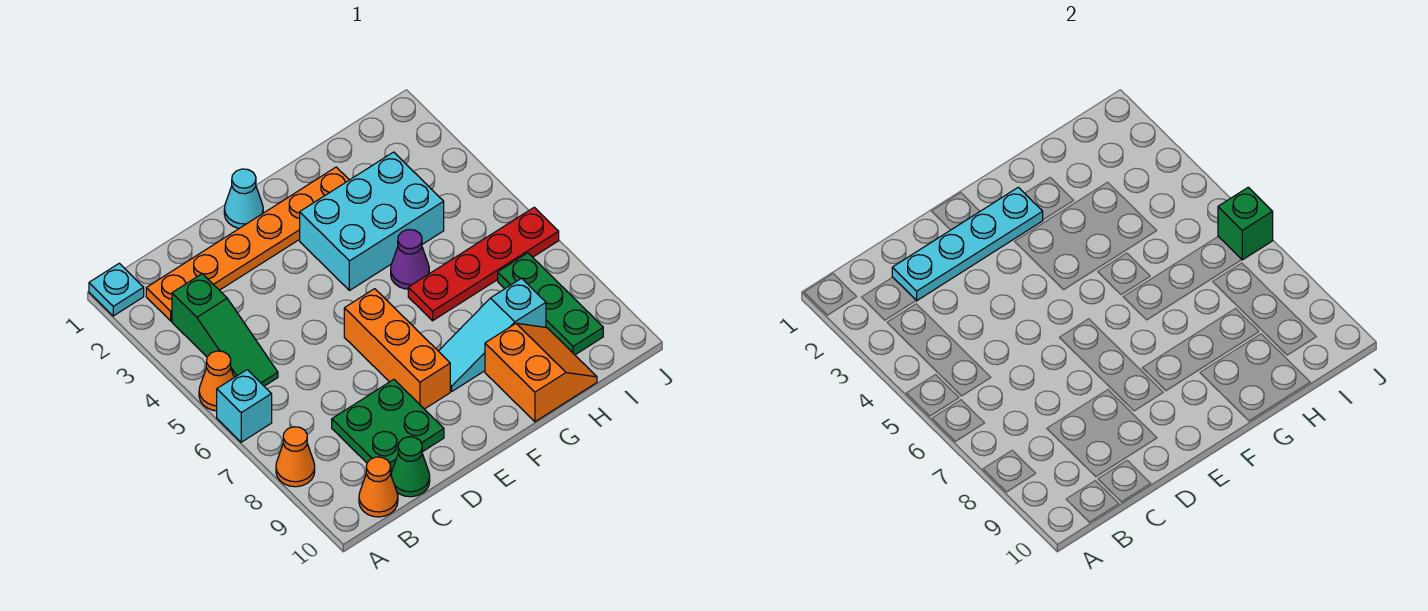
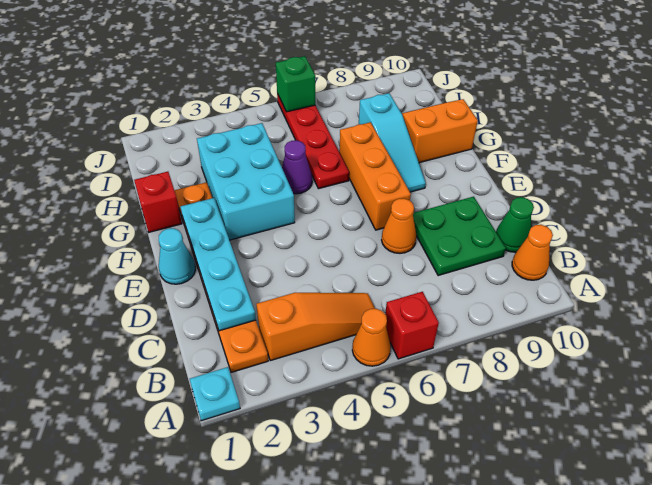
cyan 1x1 brick [217,370,272,442] -> red 1x1 brick [385,292,439,359]
orange 1x1 cone [276,427,315,487] -> orange 1x1 cone moved to [382,198,416,253]
green 1x3 slope [172,274,278,386] -> orange 1x3 slope [256,293,375,361]
orange 1x3 brick [344,289,450,409] -> orange 1x3 brick turned to [339,122,411,230]
none -> red 1x1 brick [134,172,182,232]
green 1x3 plate [498,253,603,355] -> none

